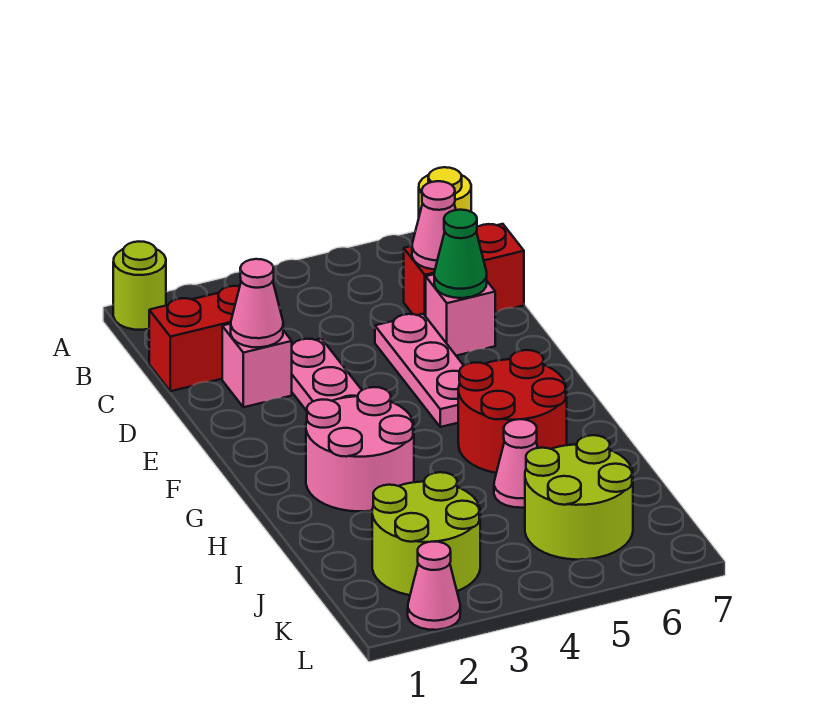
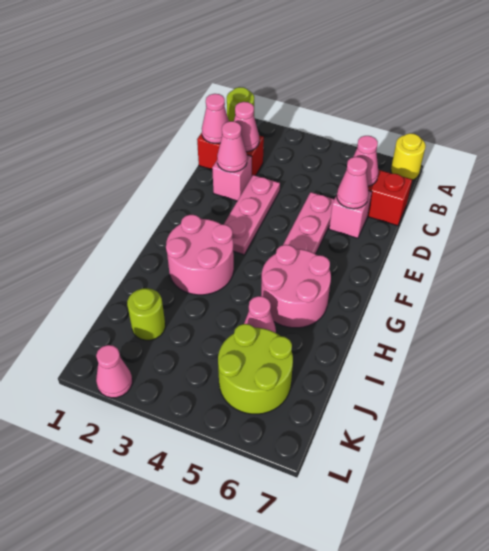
none -> pink 1x1 cone [202,94,229,143]
none -> pink 1x1 cone [234,102,259,152]
green 1x1 cone [434,210,487,298] -> pink 1x1 cone [337,157,369,209]
red 2x2 round brick [458,350,567,473] -> pink 2x2 round brick [261,245,331,328]
lime 2x2 round brick [372,472,480,595] -> lime 1x1 round brick [127,288,165,340]

